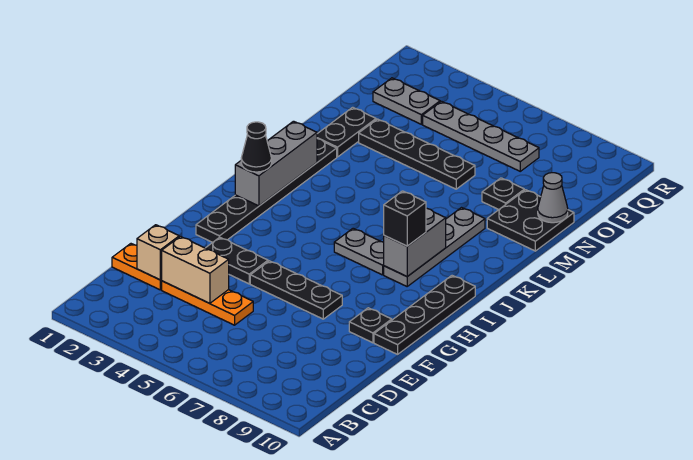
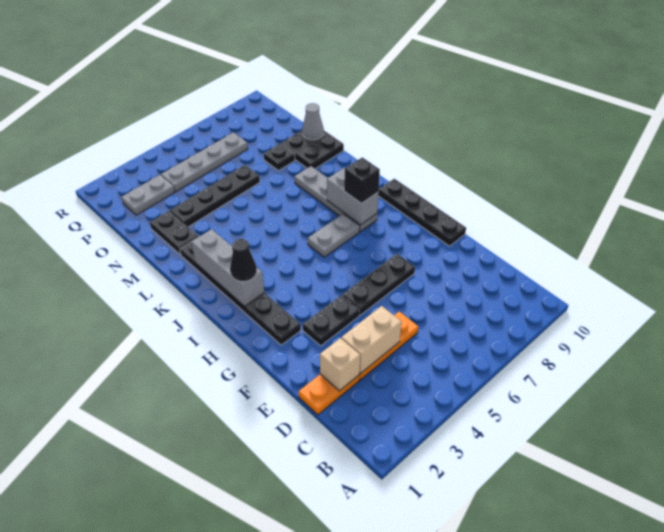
black 1x1 plate [349,308,392,343] -> none

